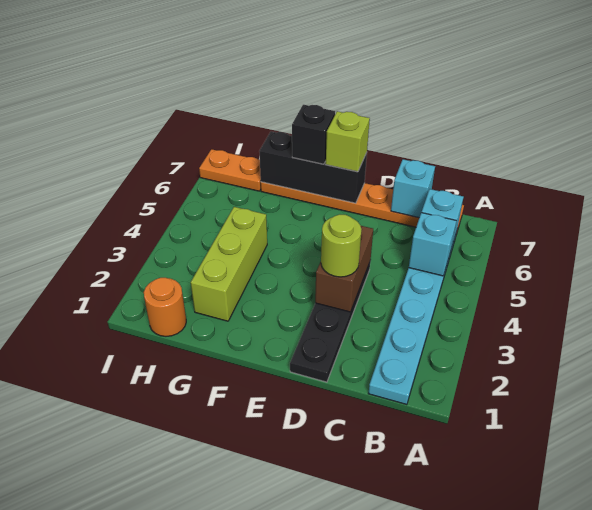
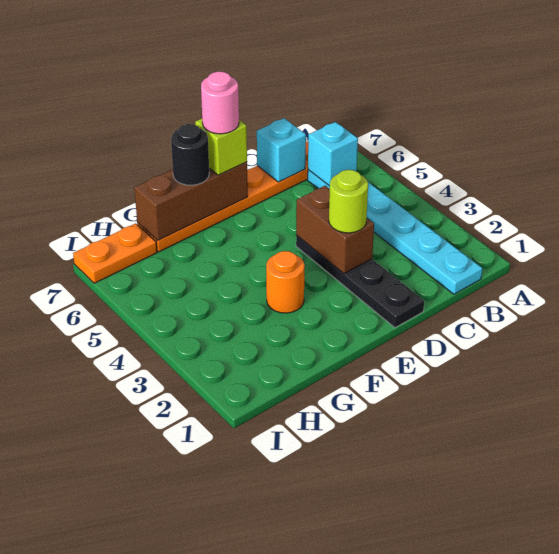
cyan 1x1 brick [409,213,456,276] -> none
black 1x3 brick [259,131,367,203] -> brown 1x3 brick [134,162,248,240]
none -> pink 1x1 round brick [201,72,239,134]
black 1x1 brick [292,105,335,164] -> black 1x1 round brick [171,124,209,185]
lime 1x3 brick [191,207,267,321] -> none
orange 1x1 round brick [144,278,186,336] -> orange 1x1 round brick moved to [266,251,305,313]

